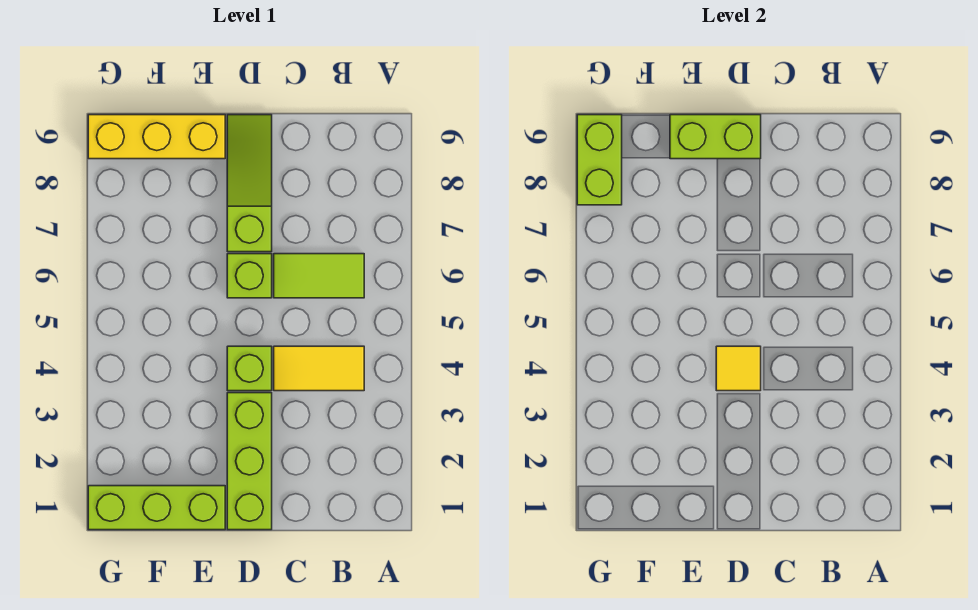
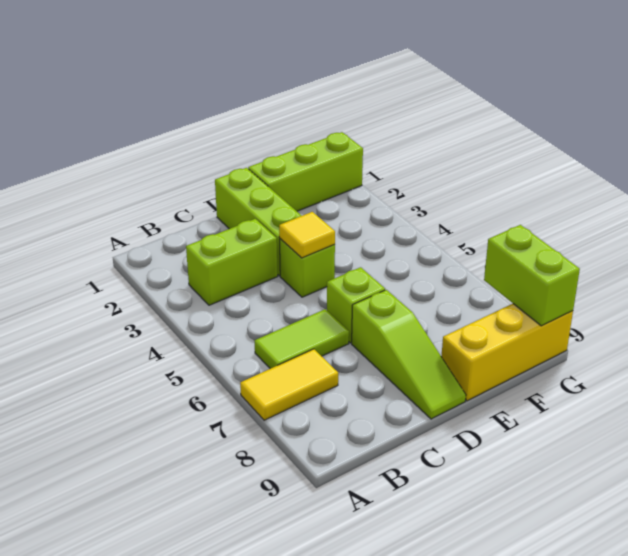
yellow 1x2 tile [274,346,364,391] -> yellow 1x2 tile moved to [240,349,338,420]
lime 1x2 brick [670,115,761,159] -> lime 1x2 brick moved to [186,219,278,305]

